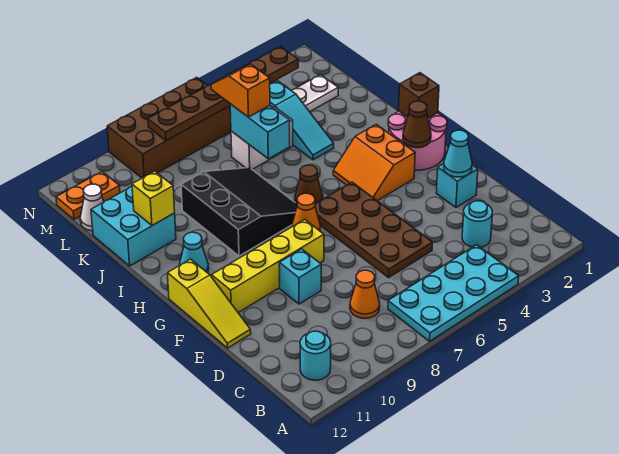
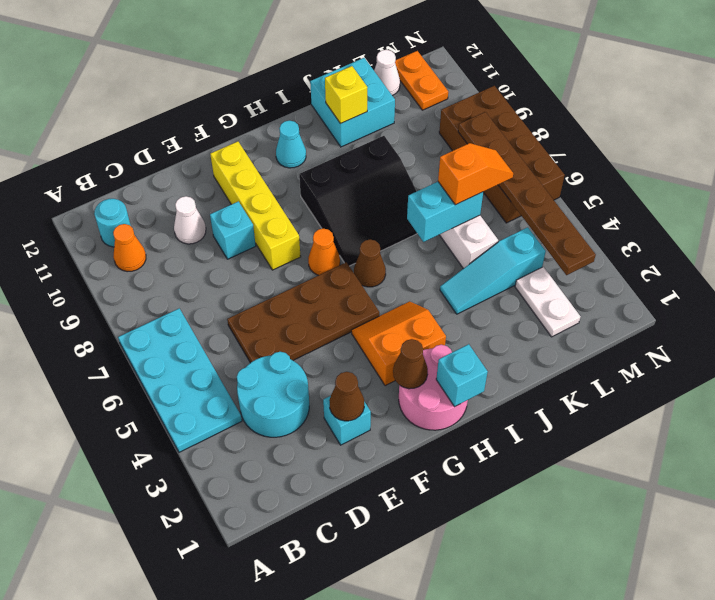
cyan 1x1 round brick [462,201,492,247] -> cyan 2x2 round brick [237,352,309,437]
orange 1x1 cone [350,270,380,318] -> orange 1x1 cone moved to [113,224,146,272]
none -> white 1x1 cone [174,196,206,244]
cyan 1x1 cone [444,130,472,177] -> brown 1x1 cone [329,372,364,421]
yellow 1x3 slope [168,259,251,348] -> none
brown 1x1 brick [399,73,439,118] -> cyan 1x1 brick [436,344,488,407]

